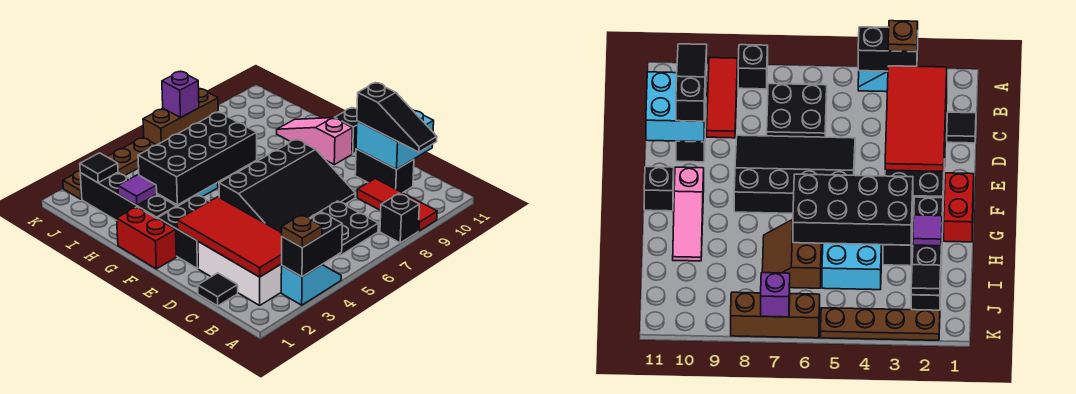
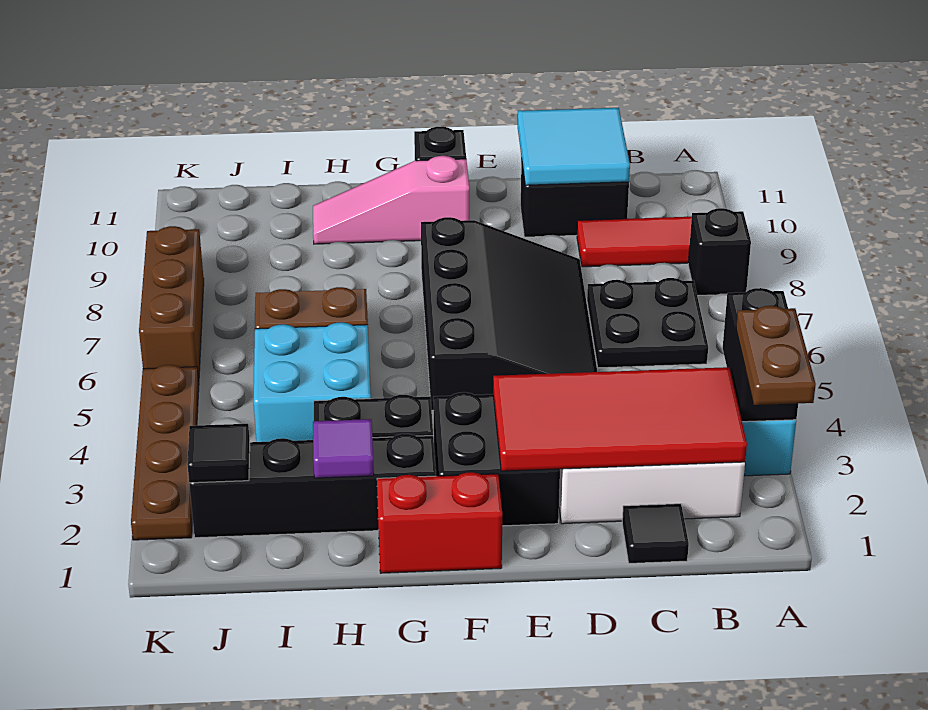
brown 1x1 plate [282,215,322,248] -> brown 1x2 plate [736,306,816,405]
black 1x3 slope [357,83,437,152] -> none
cyan 2x2 brick [356,110,434,169] -> cyan 2x2 tile [518,108,630,185]
black 2x4 brick [138,112,257,205] -> none
purple 1x1 brick [162,71,199,118] -> none

